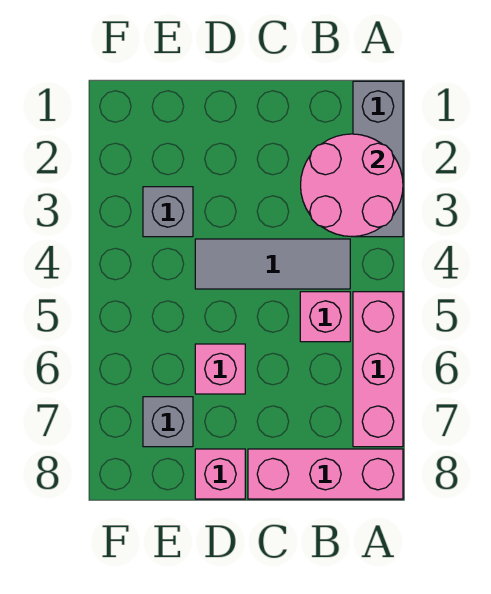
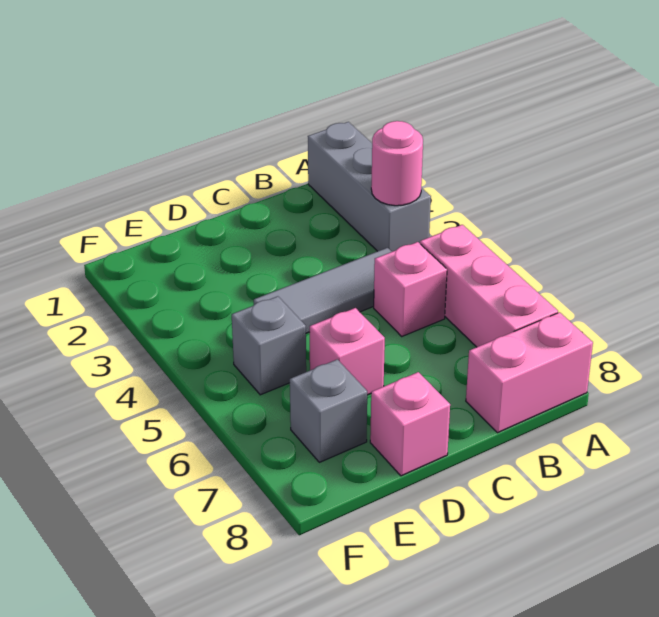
pink 2x2 round brick [301,134,403,237] -> pink 1x1 round brick [371,121,423,206]
pink 1x3 brick [248,449,403,499] -> pink 1x2 brick [466,312,593,433]
grey 1x1 brick [143,187,193,237] -> grey 1x1 brick moved to [232,296,306,395]

